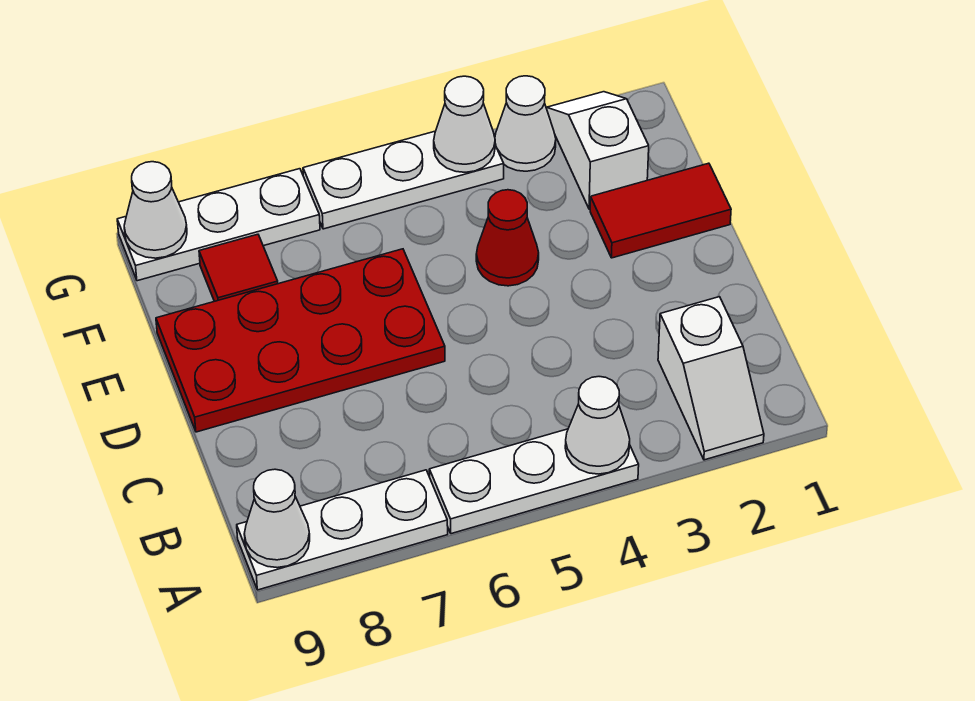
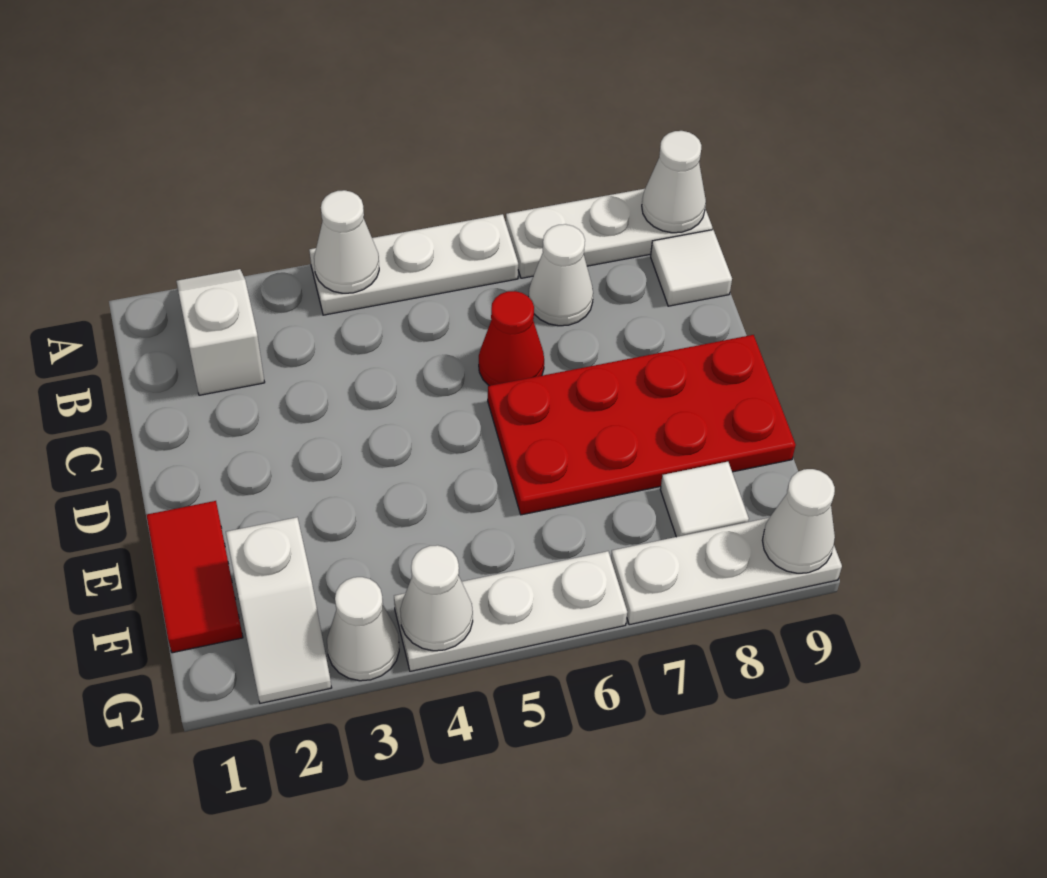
none -> white 1x1 cone [529,224,593,326]
none -> white 1x1 tile [651,230,732,306]
red 1x2 tile [590,163,731,258] -> red 1x2 tile turned to [147,501,243,653]
red 1x1 cone [476,190,539,286] -> red 1x1 cone moved to [479,291,544,386]
red 1x1 tile [199,234,278,301] -> white 1x1 tile [660,462,749,537]

